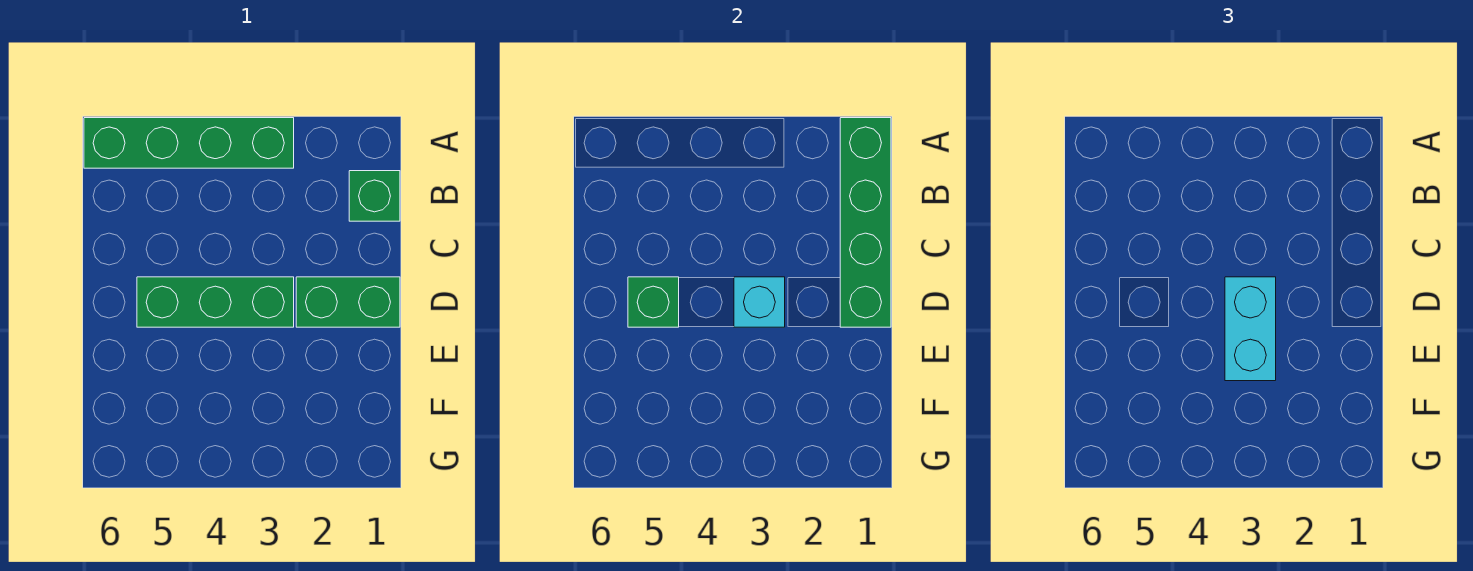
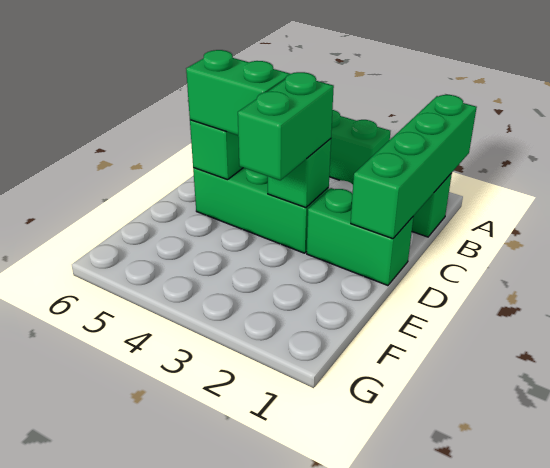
cyan 1x1 brick [734,277,785,327] -> green 1x1 brick [268,139,331,208]
cyan 1x2 brick [1225,277,1276,381] -> green 1x2 brick [238,72,334,180]
none -> green 1x2 brick [186,50,290,135]

